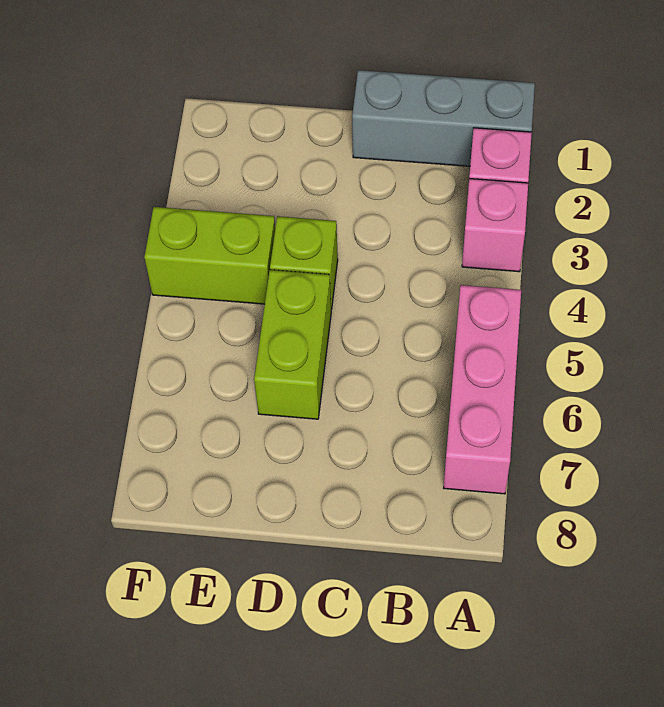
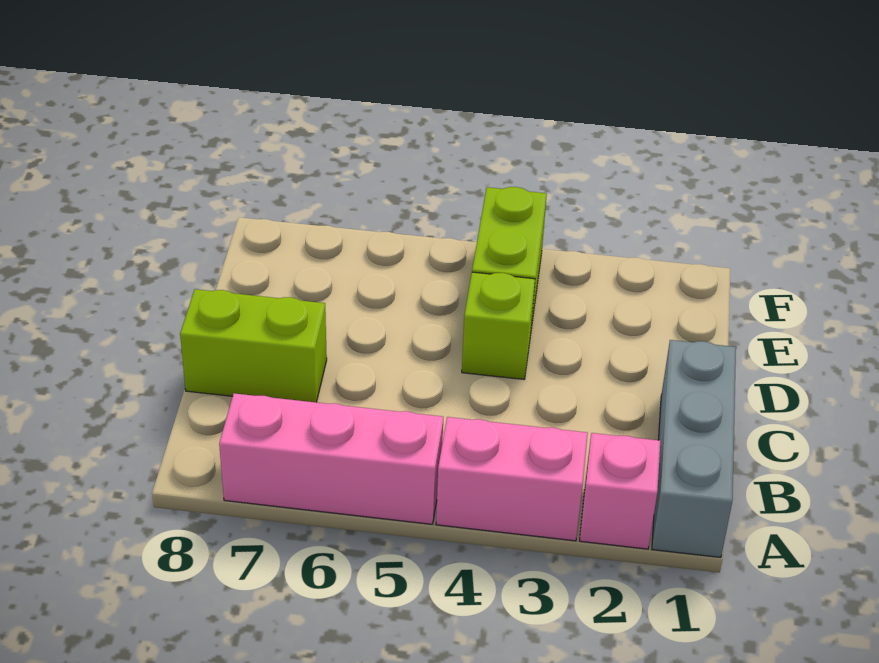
pink 1x1 brick [462,179,528,272] -> pink 1x2 brick [436,417,588,541]
lime 1x2 brick [254,270,331,419] -> lime 1x2 brick moved to [180,289,327,402]

